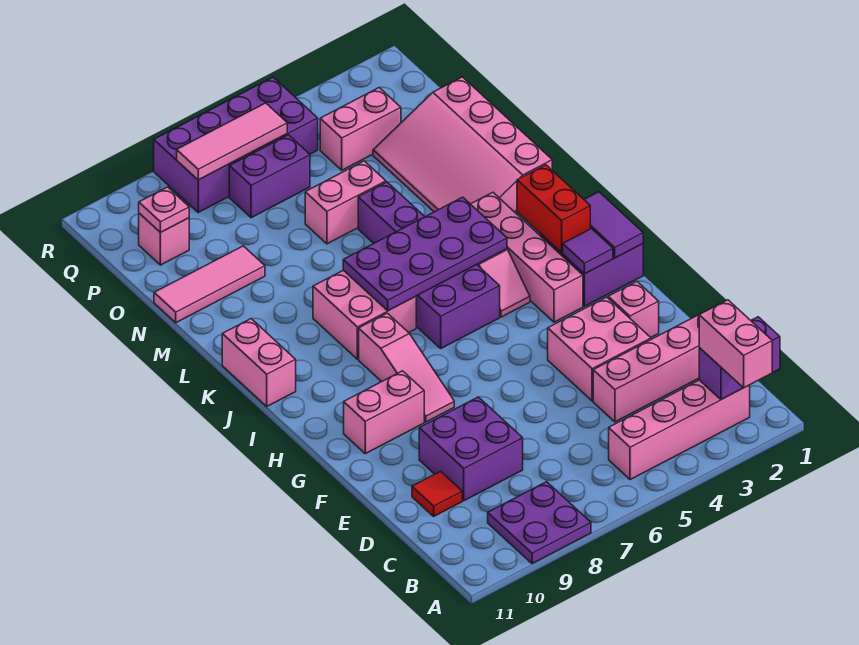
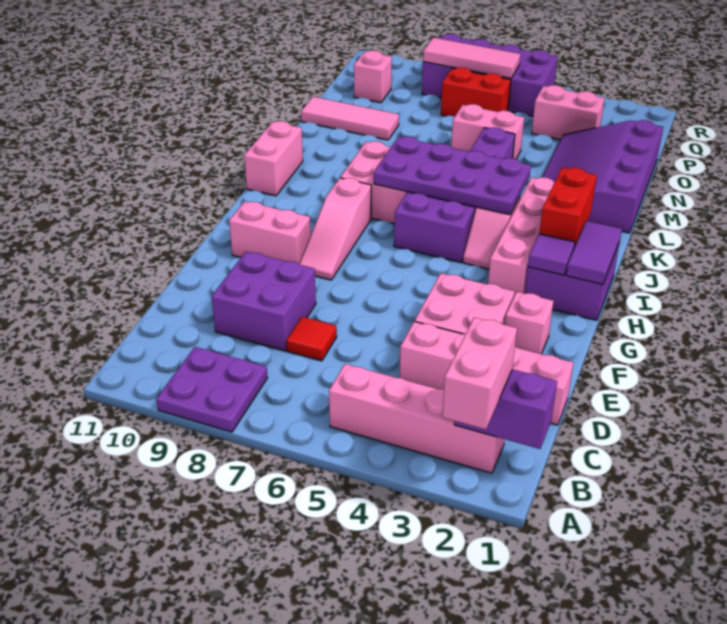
red 1x1 tile [412,471,462,516] -> red 1x1 tile moved to [286,317,337,361]
pink 3x4 slope [373,77,552,212] -> purple 3x4 slope [542,120,663,233]
purple 1x2 brick [229,135,310,218] -> red 1x2 brick [441,67,511,117]
pink 1x1 plate [139,187,189,233] -> none

